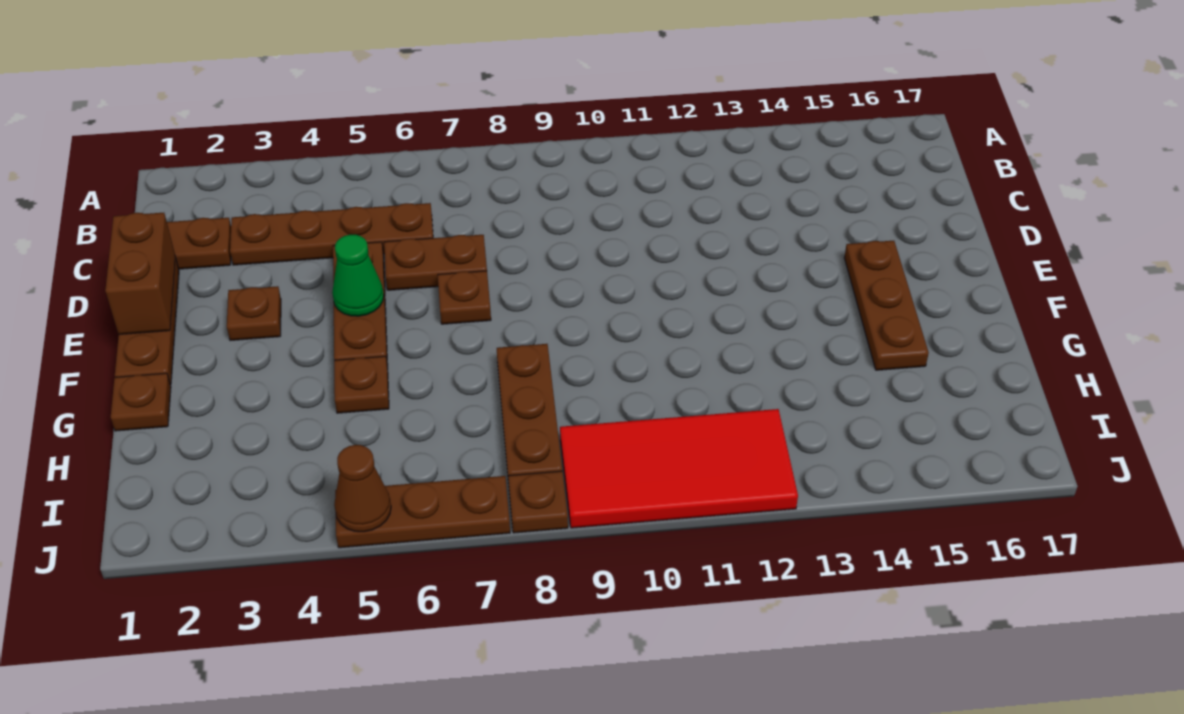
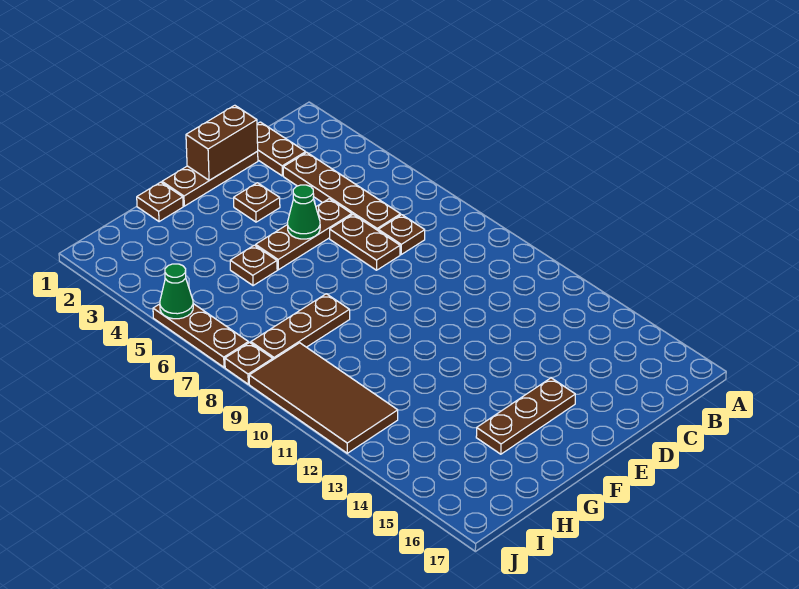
brown 1x1 plate [438,271,491,324] -> brown 1x1 plate moved to [378,215,425,254]
red 2x4 tile [560,409,798,528] -> brown 2x4 tile [249,343,398,453]
brown 1x1 cone [334,445,391,532] -> green 1x1 cone [160,264,193,319]

